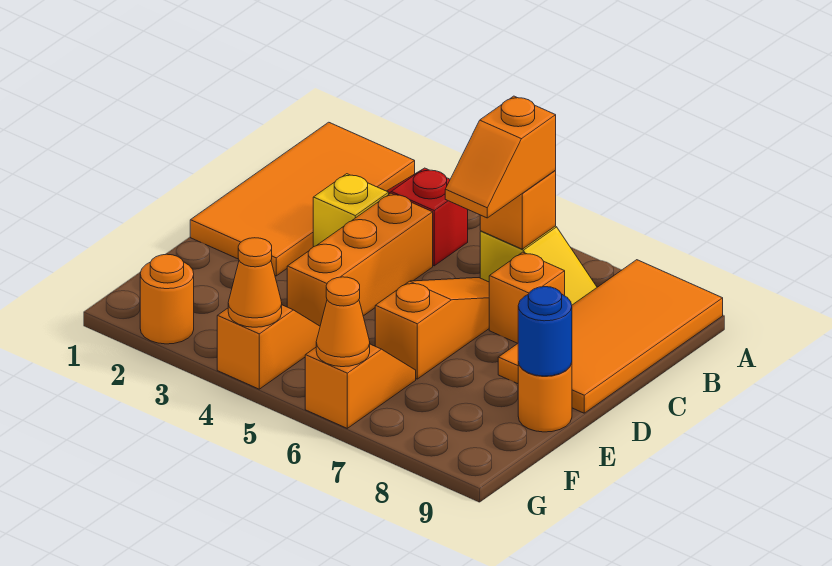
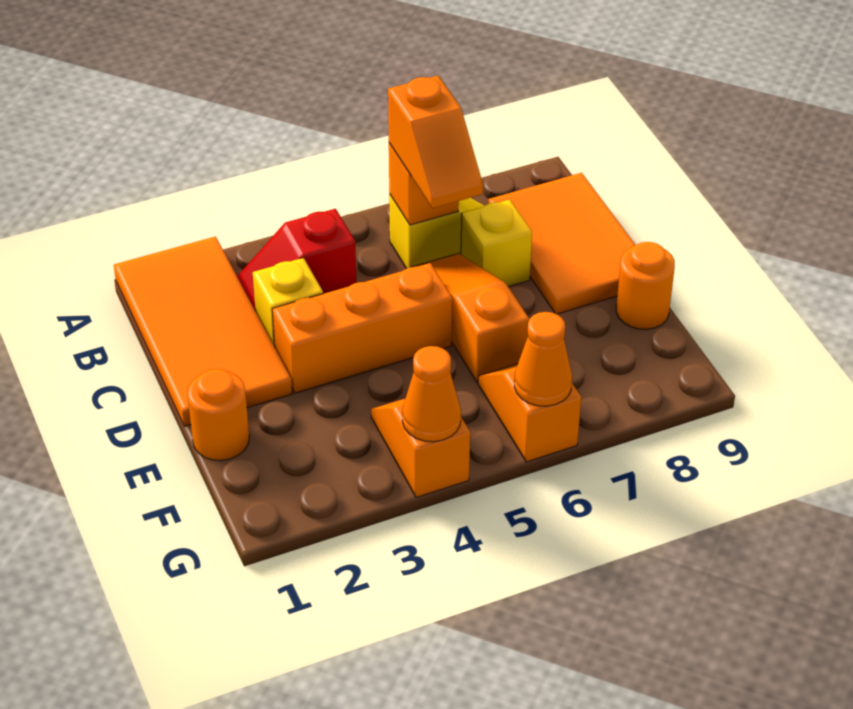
orange 2x4 tile [498,260,723,413] -> orange 2x3 tile [488,173,635,314]
orange 1x3 brick [287,193,433,326] -> orange 1x3 brick turned to [272,263,452,393]
orange 1x1 brick [489,252,565,343] -> yellow 1x1 brick [461,199,532,286]
blue 1x1 round brick [518,287,572,376] -> none
orange 1x1 round brick [140,254,194,344] -> orange 1x1 round brick moved to [187,369,249,461]

